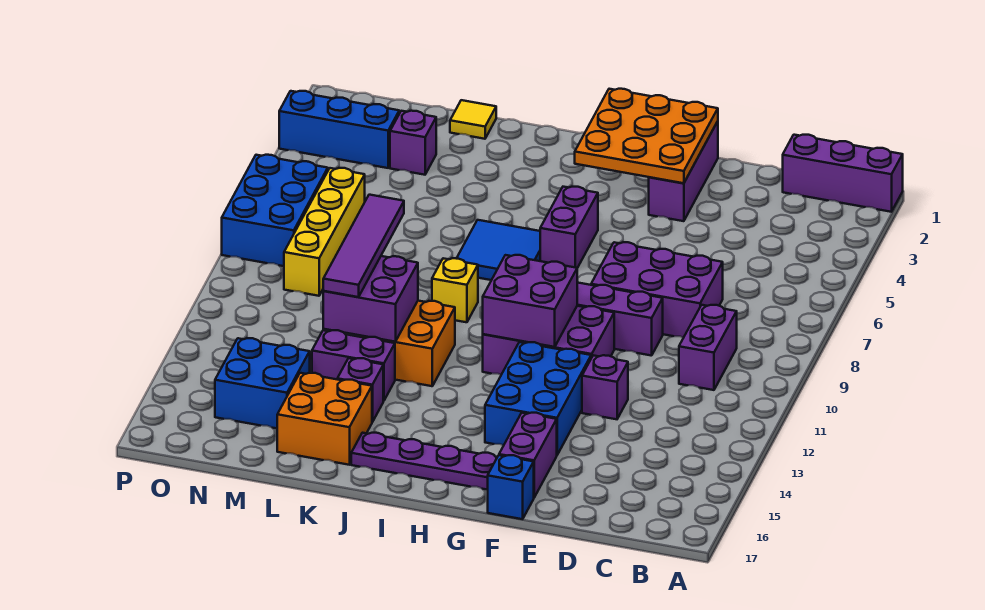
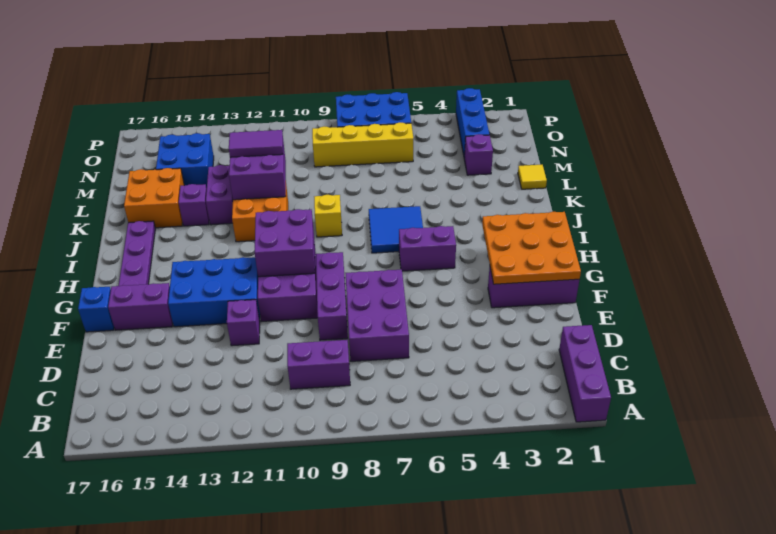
purple 1x4 tile [323,195,404,297] -> purple 1x2 tile [229,130,283,157]

